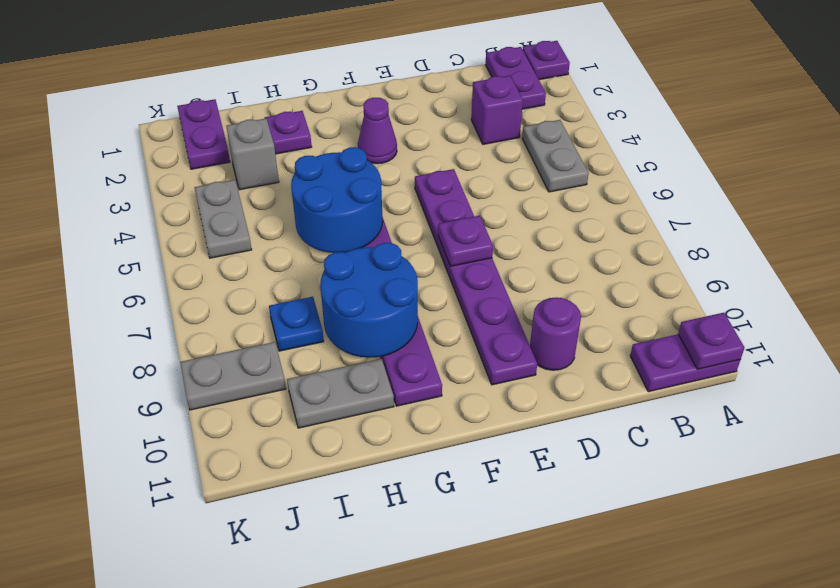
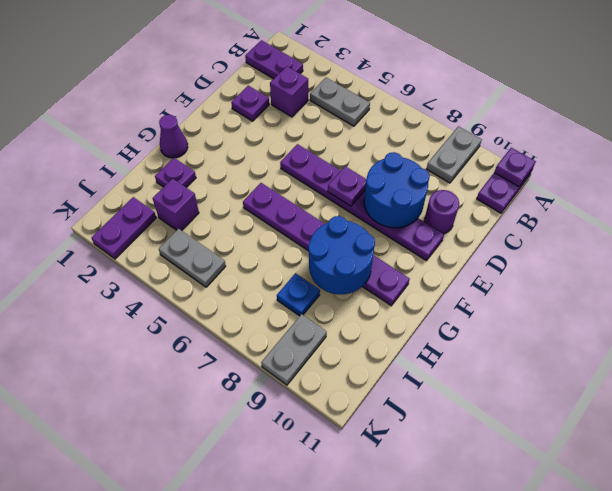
purple 1x1 plate [522,41,570,80] -> purple 1x1 plate moved to [231,86,269,121]
purple 1x1 cone [358,98,397,164] -> purple 1x1 cone moved to [159,115,188,158]
blue 2x2 round brick [291,147,383,253] -> blue 2x2 round brick moved to [364,152,430,228]
grey 1x2 plate [287,359,394,428] -> grey 1x2 plate moved to [427,126,482,183]
grey 1x1 brick [226,119,279,190] -> purple 1x1 brick [153,179,199,231]
purple 1x2 plate [177,99,230,169] -> purple 1x2 plate turned to [91,197,156,259]

